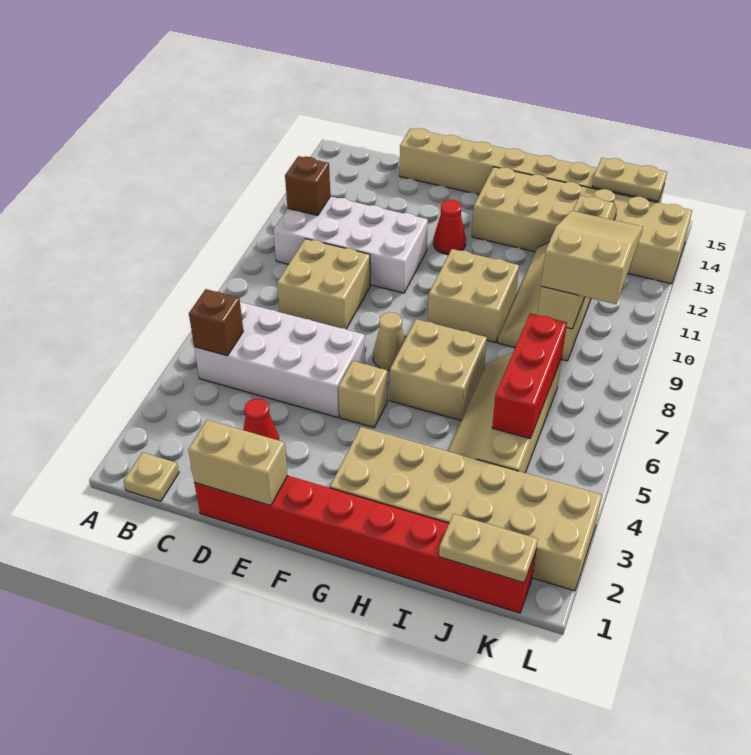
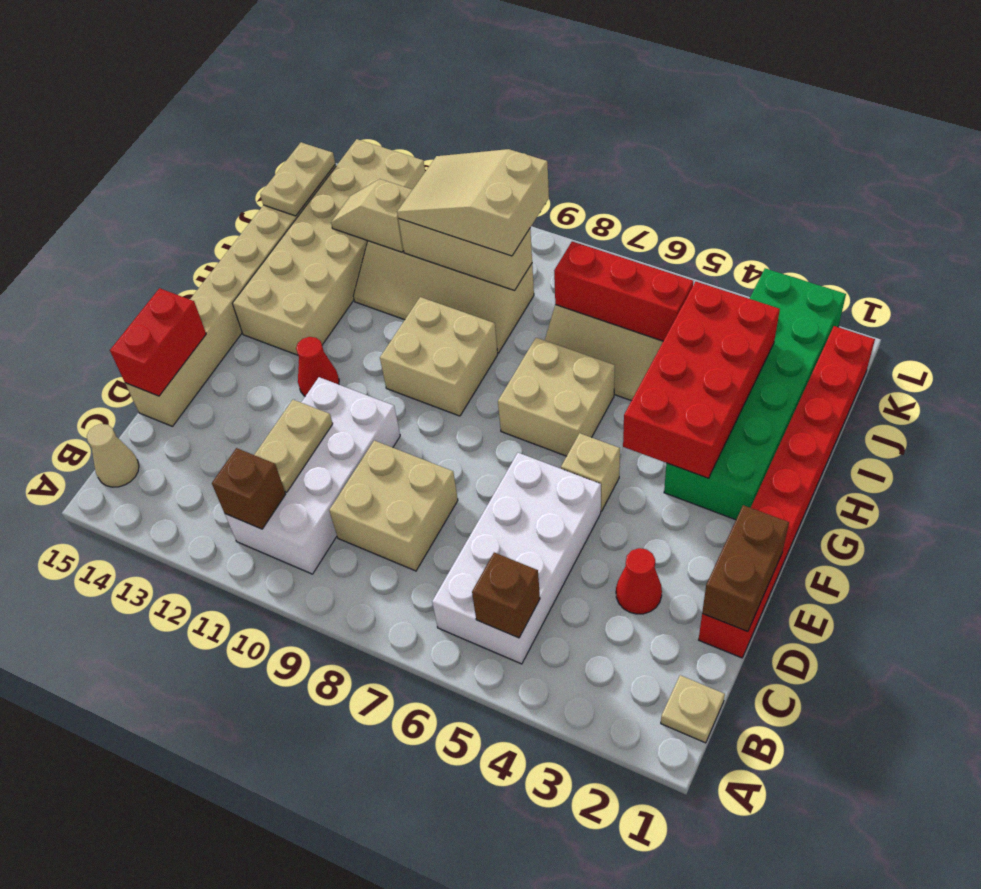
tan 1x2 brick [188,420,288,506] -> brown 1x2 brick [702,505,789,632]
none -> red 1x2 brick [110,288,206,396]
tan 1x1 cone [373,312,405,371] -> tan 1x1 cone moved to [87,424,139,487]
tan 2x6 brick [330,427,602,591] -> green 2x6 brick [664,268,846,520]
none -> red 2x4 brick [623,281,780,478]
tan 1x2 plate [439,514,538,583] -> tan 1x2 plate moved to [255,400,333,492]

